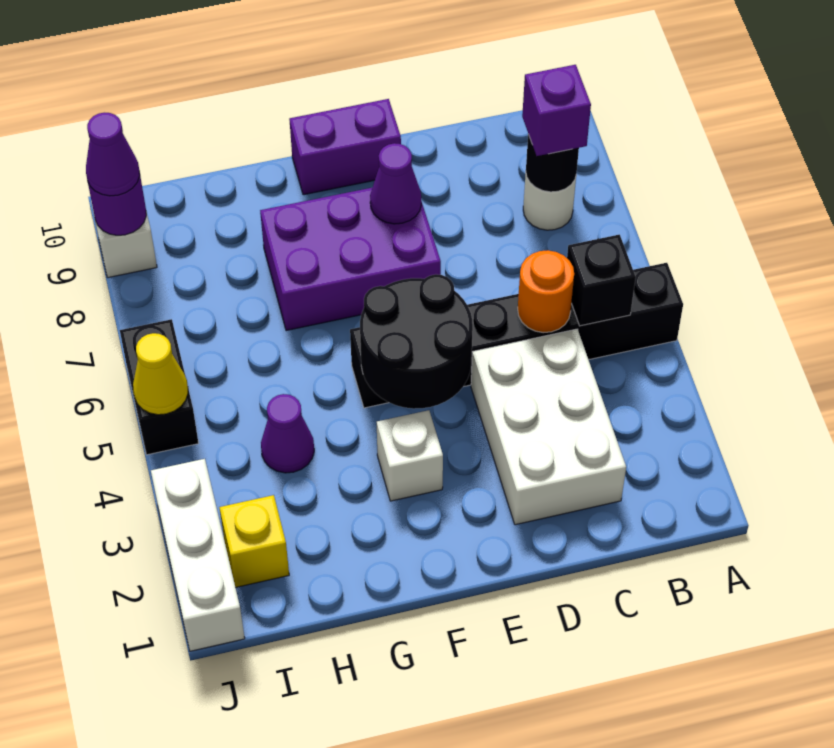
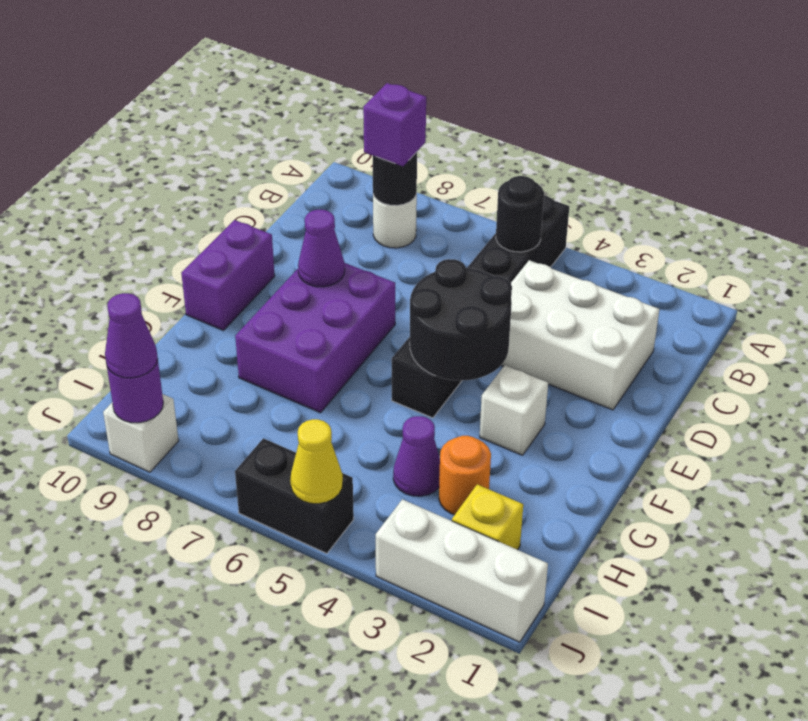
black 1x1 brick [567,235,636,326] -> black 1x1 round brick [496,176,544,252]
orange 1x1 round brick [518,250,574,333] -> orange 1x1 round brick moved to [439,436,491,515]

